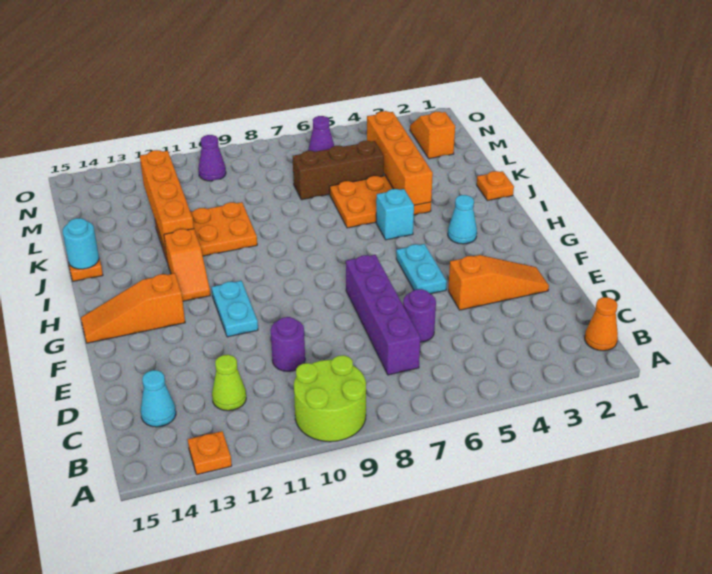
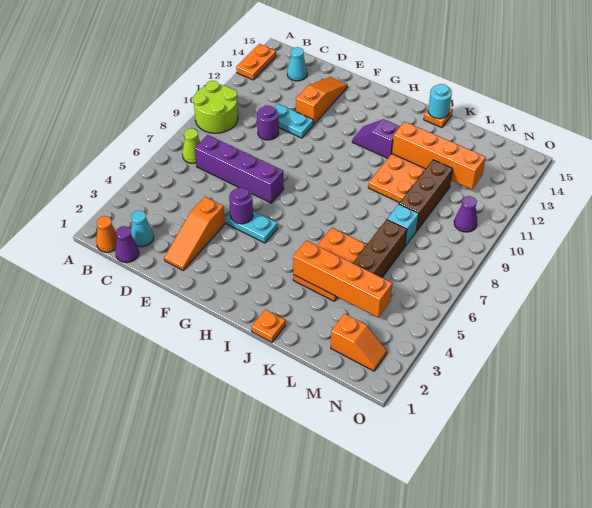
orange 1x1 plate [188,431,232,475] -> orange 1x2 plate [236,44,276,80]
lime 1x1 cone [212,355,246,411] -> lime 1x1 cone moved to [182,128,200,163]
purple 1x1 round brick [403,289,436,342] -> purple 1x1 round brick moved to [229,188,253,224]
cyan 1x2 plate [212,281,258,337] -> cyan 1x2 plate moved to [274,104,313,138]
orange 1x3 slope [81,273,185,343] -> orange 1x3 slope moved to [296,77,347,125]
cyan 1x1 cone [448,195,477,244] -> cyan 1x1 cone moved to [131,211,154,247]
orange 1x2 slope [164,229,210,301] -> purple 1x2 slope [352,119,400,158]
cyan 1x1 brick [376,189,414,240] -> cyan 1x1 brick moved to [387,204,419,246]
none -> brown 1x3 brick [399,160,453,230]
purple 1x1 cone [308,116,334,152] -> purple 1x1 cone moved to [115,226,139,263]

